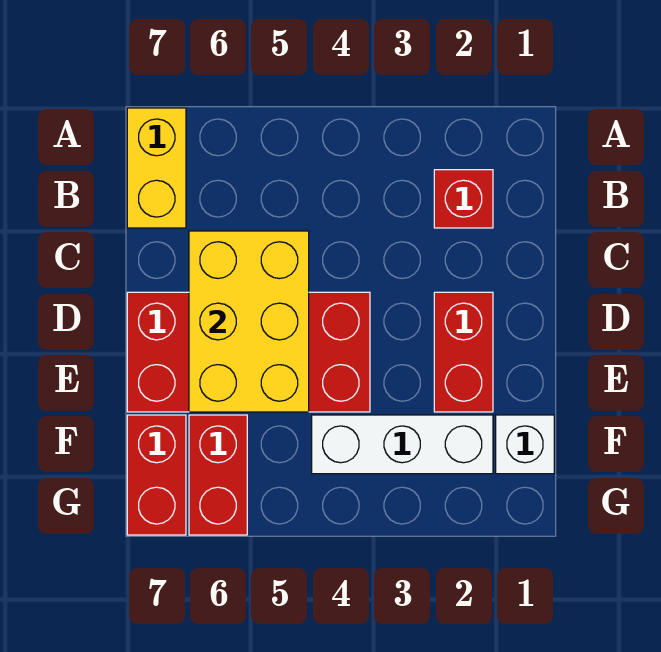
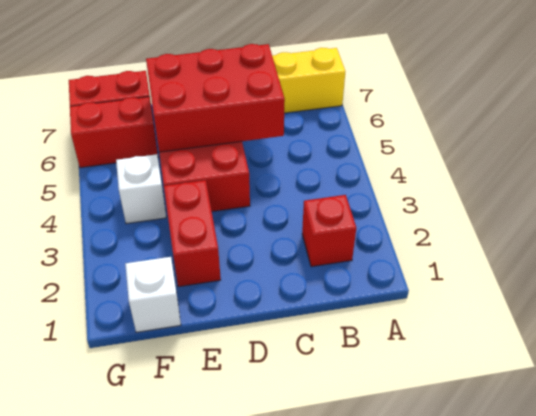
yellow 2x3 brick [189,231,309,412] -> red 2x3 brick [146,44,285,152]
red 1x2 brick [434,292,493,412] -> red 1x2 brick turned to [164,180,221,287]
white 1x3 brick [312,415,493,474] -> white 1x1 brick [116,154,166,224]

